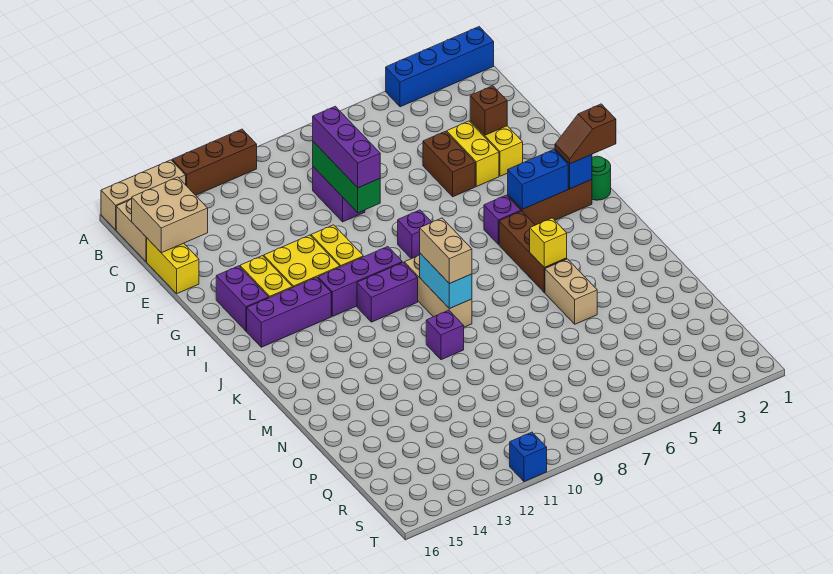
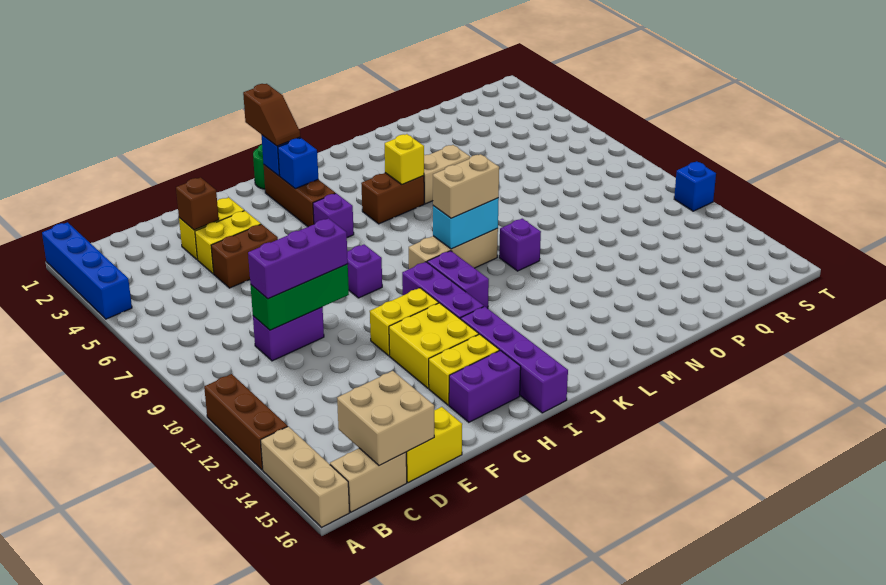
blue 1x2 brick [508,150,568,209] -> blue 1x1 brick [278,138,318,189]
purple 1x3 brick [247,277,331,347] -> purple 1x4 brick [461,306,568,413]
brown 1x3 brick [499,211,567,292] -> brown 1x2 brick [361,173,424,224]

